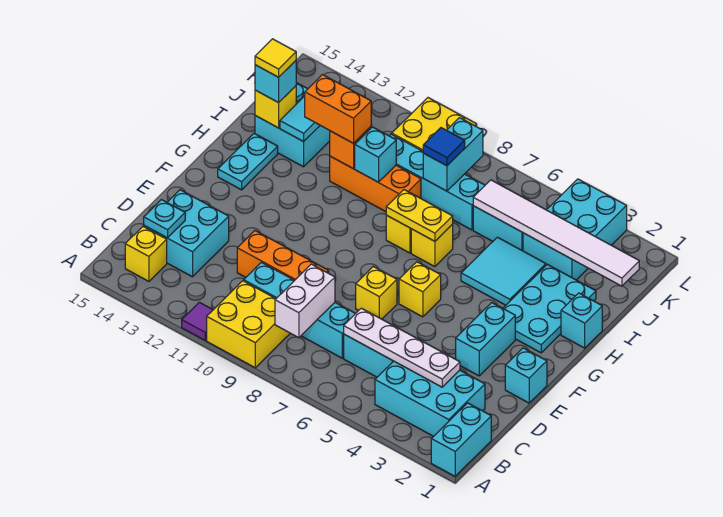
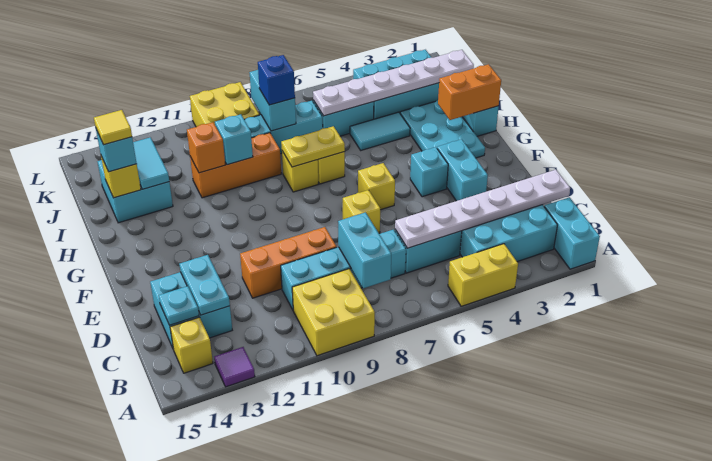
none -> yellow 1x2 brick [448,244,518,306]
purple 1x1 tile [182,302,213,340] -> purple 1x1 tile moved to [214,347,255,387]
white 1x2 brick [275,264,335,338] -> cyan 1x2 brick [338,212,391,288]
white 1x4 plate [344,308,460,387] -> white 1x6 plate [395,170,570,248]
cyan 1x1 brick [505,348,547,403] -> cyan 1x1 brick moved to [410,147,448,197]
cyan 1x2 plate [218,133,278,190] -> cyan 1x2 plate moved to [179,255,230,315]
cyan 2x2 tile [461,237,546,305] -> cyan 1x2 tile [350,112,410,150]
orange 1x2 brick [305,75,371,143] -> orange 1x2 brick moved to [438,64,501,120]
white 1x6 tile [473,180,639,286] -> white 1x6 plate [313,50,474,116]
cyan 2x3 brick [523,179,627,280] -> cyan 2x3 brick turned to [353,50,439,119]
blue 1x1 tile [423,128,465,166] -> blue 1x1 brick [258,55,295,105]

